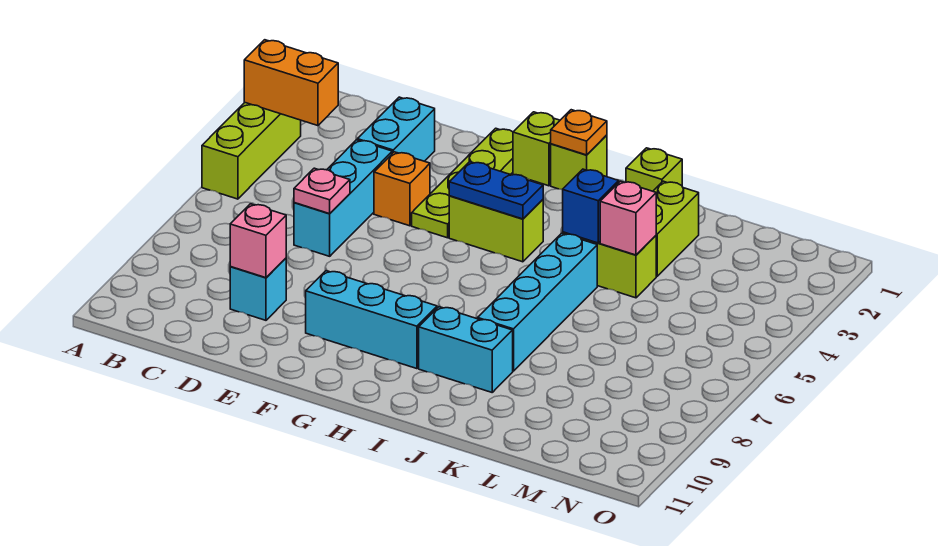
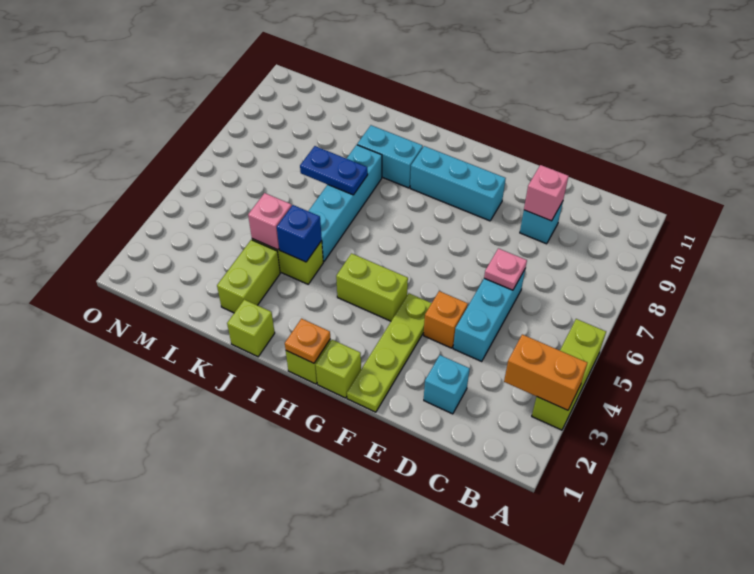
cyan 1x2 brick [358,97,435,161] -> cyan 1x1 brick [424,355,470,414]
blue 1x2 plate [449,162,543,219] -> blue 1x2 plate moved to [300,146,368,195]

